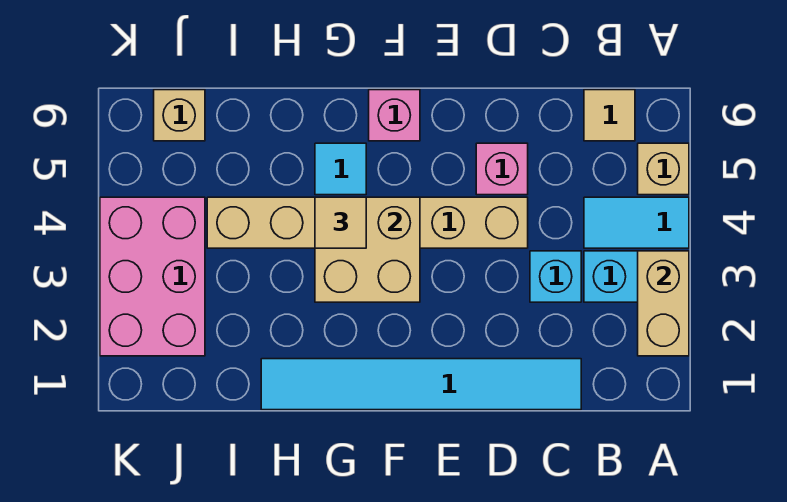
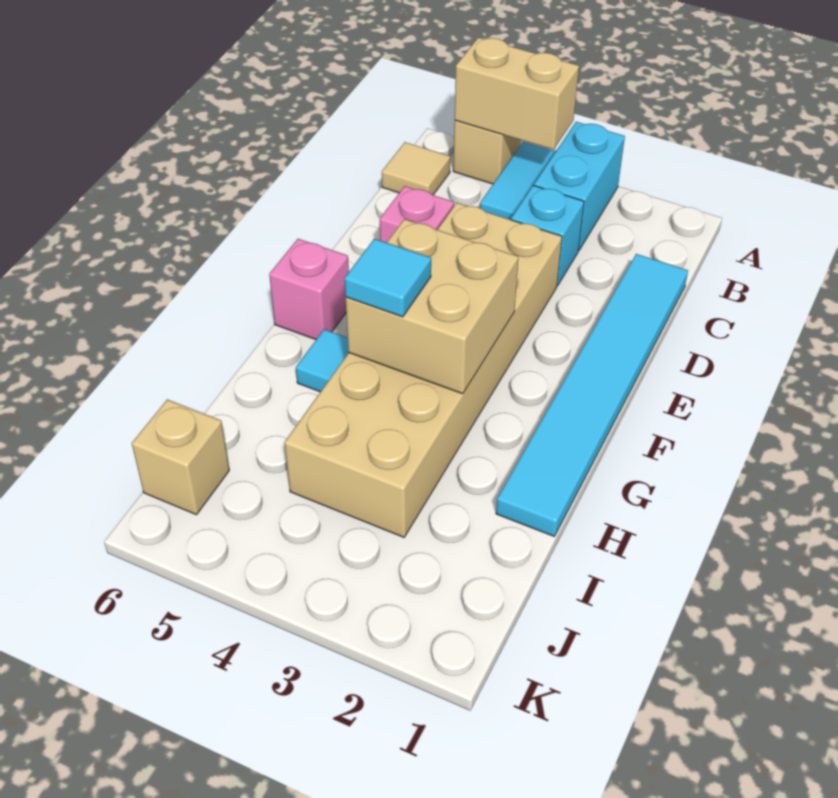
tan 1x2 brick [638,251,689,356] -> tan 1x2 brick moved to [455,38,579,150]
tan 1x6 brick [207,197,528,248] -> tan 2x6 brick [284,203,562,537]
tan 1x1 tile [315,197,366,248] -> cyan 1x1 tile [344,239,431,317]
pink 2x3 brick [100,197,205,356] -> none

